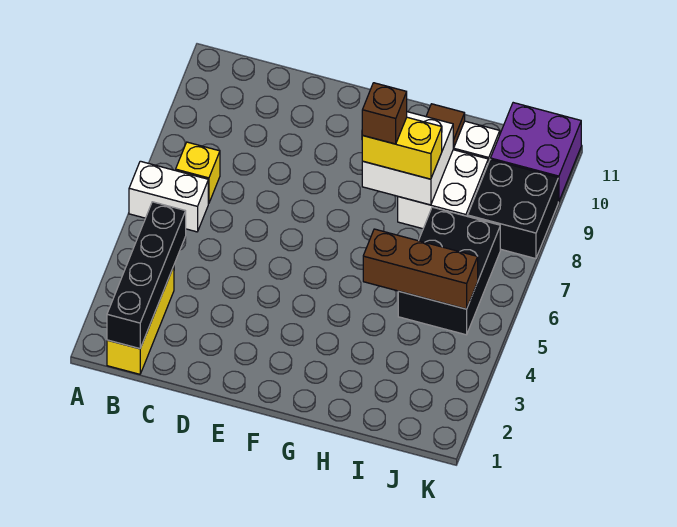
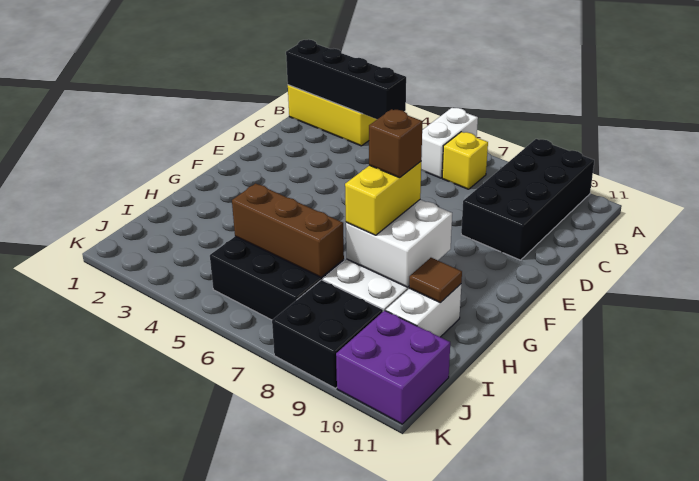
none -> black 2x4 brick [461,139,594,260]
brown 1x3 brick [363,229,478,309] -> brown 1x3 brick turned to [232,183,344,277]

